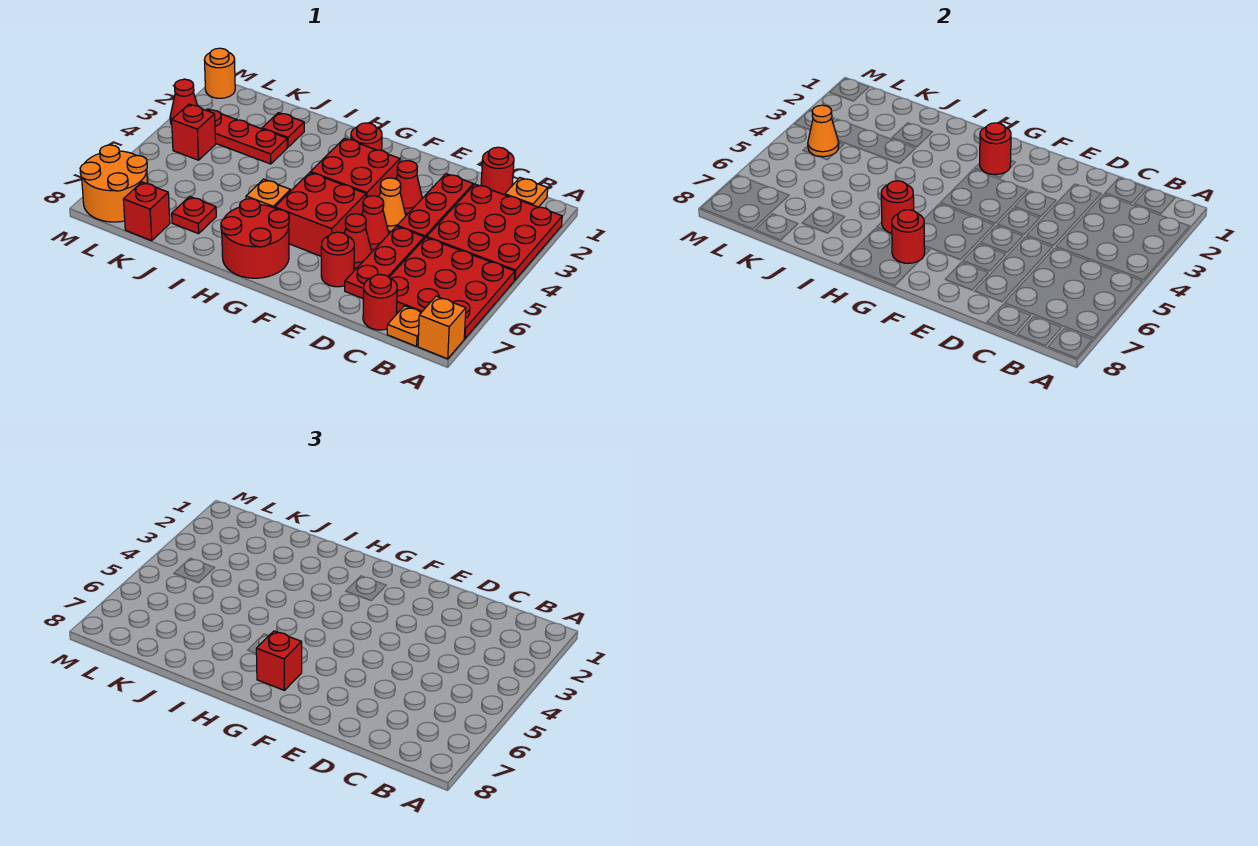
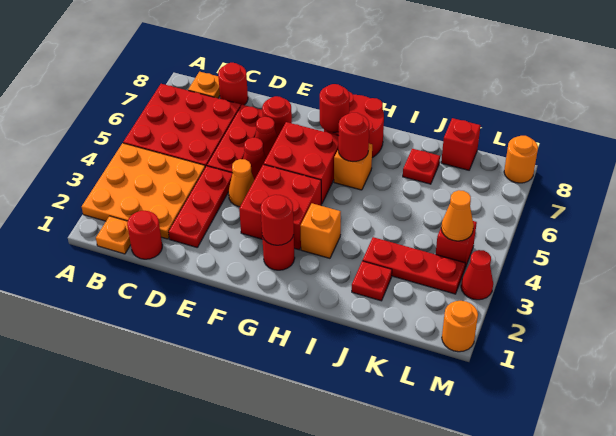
red 3x3 plate [427,184,562,280] -> orange 3x3 plate [82,143,205,239]
orange 1x1 brick [418,296,466,359] -> orange 1x1 brick moved to [300,203,341,258]
red 1x1 cone [396,161,422,213] -> none
red 1x1 brick [256,631,302,690] -> none
orange 2x2 round brick [80,145,148,222] -> orange 1x1 round brick [504,136,538,183]

